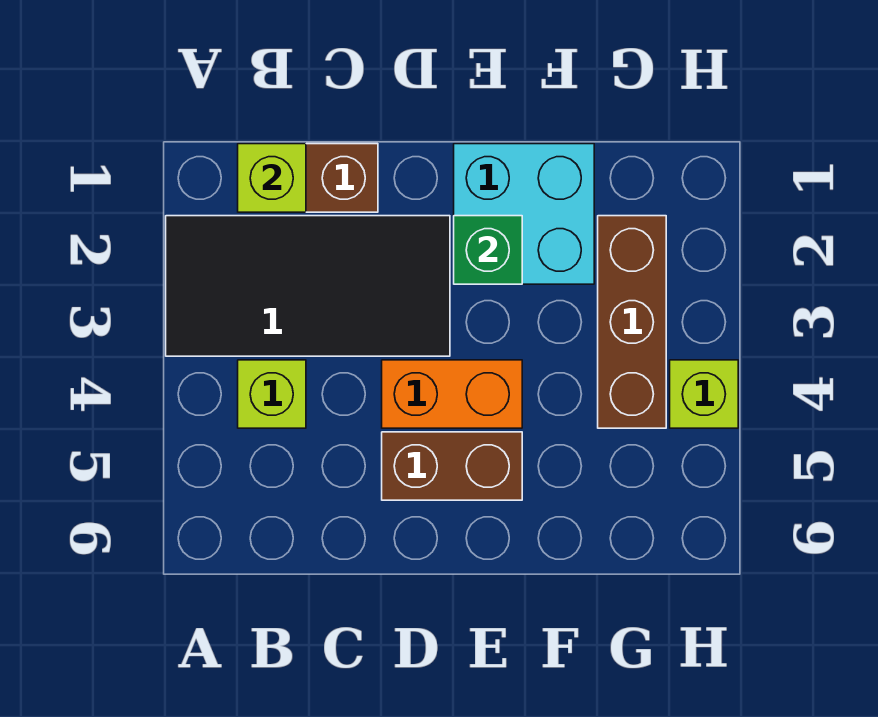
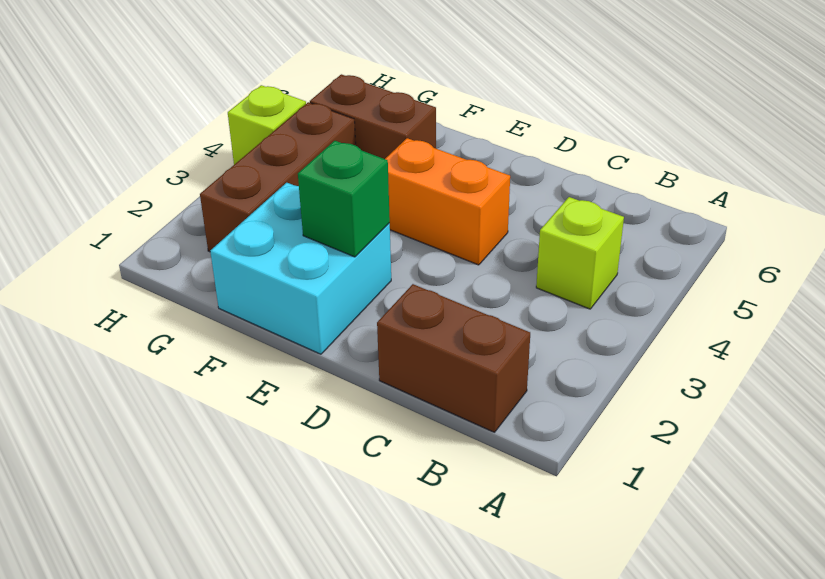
black 2x4 tile [166,216,450,356] -> none
lime 1x1 brick [238,144,306,212] -> none
brown 1x2 brick [382,432,522,500] -> brown 1x2 brick moved to [310,74,436,159]

